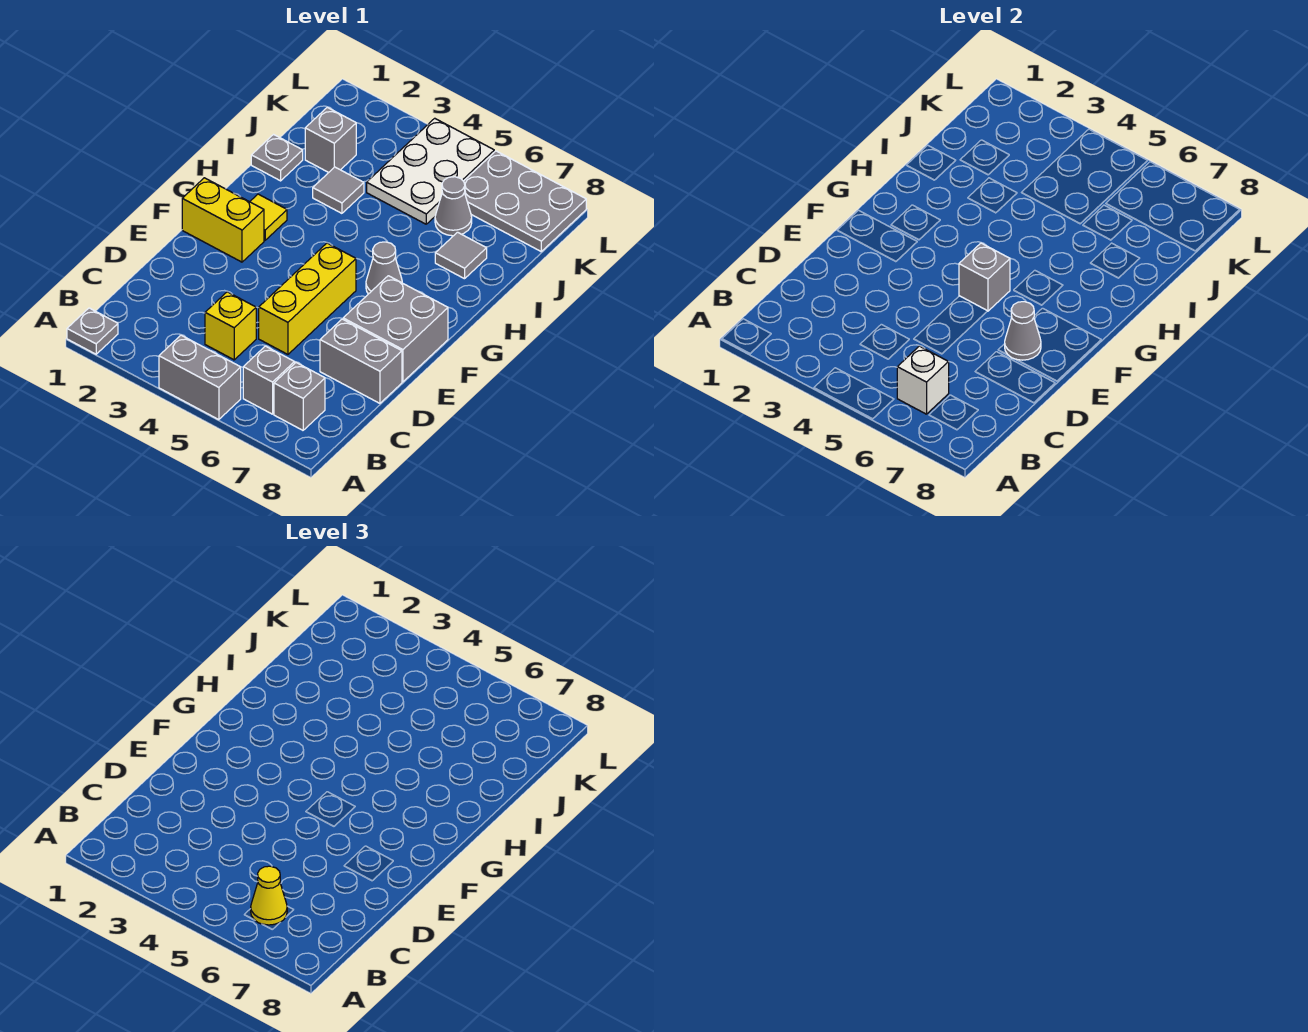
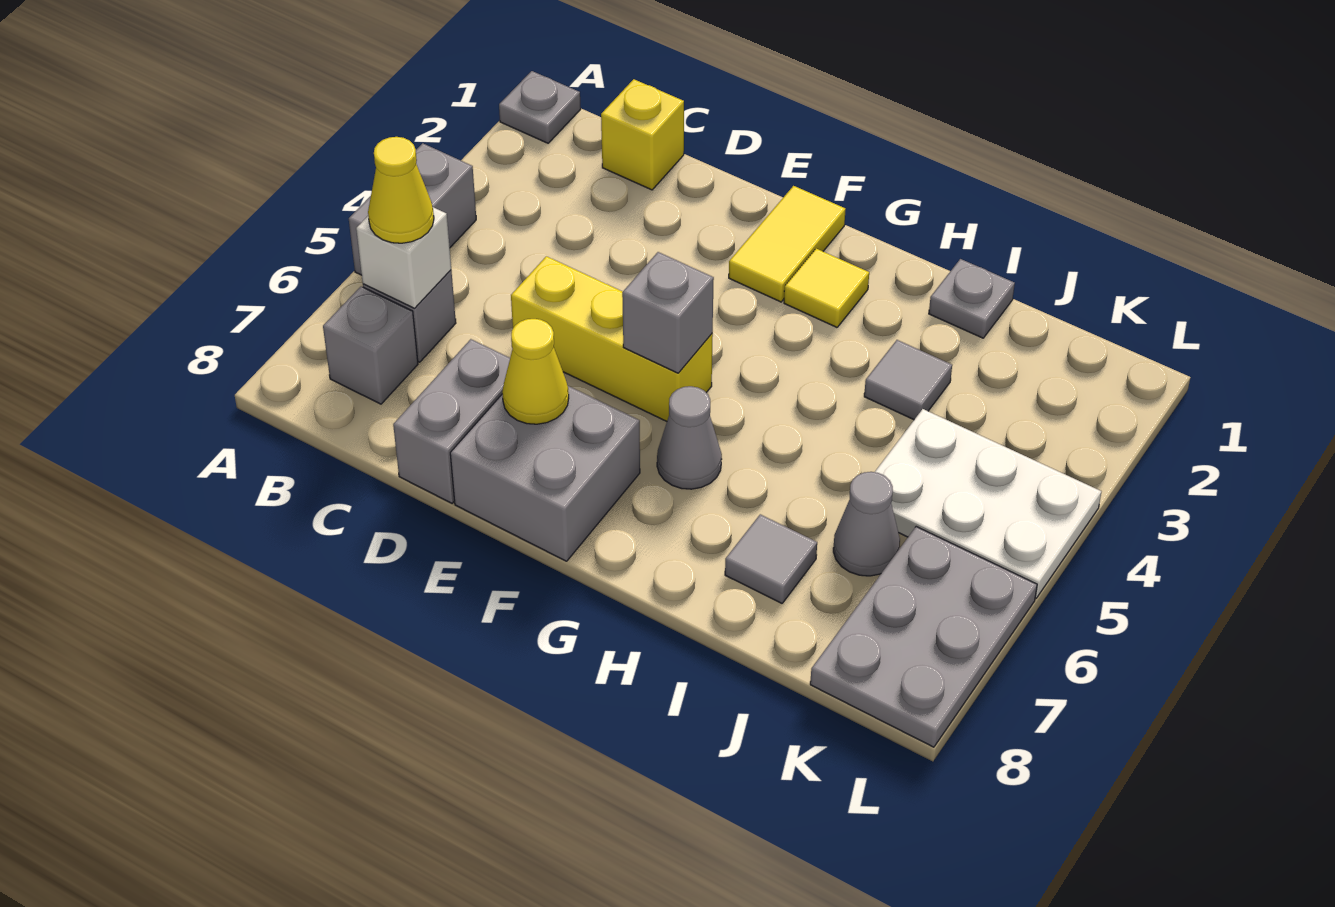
yellow 1x1 brick [205,292,256,360] -> yellow 1x1 brick moved to [601,79,684,190]
grey 1x1 cone [1005,302,1041,360] -> yellow 1x1 cone [502,319,569,424]
yellow 1x2 brick [182,178,264,262] -> yellow 1x2 tile [729,186,846,302]
grey 1x1 brick [305,107,356,173] -> none

